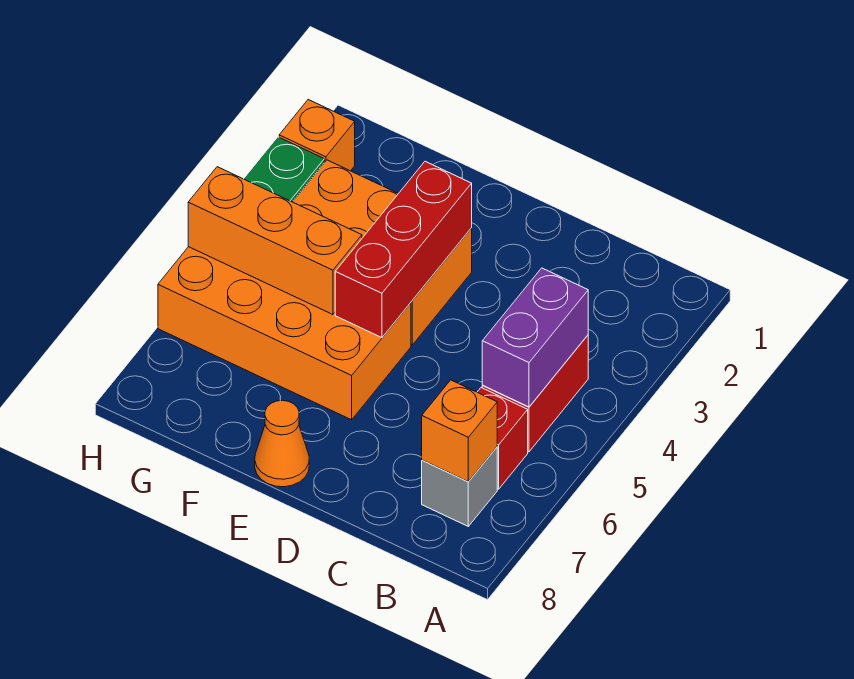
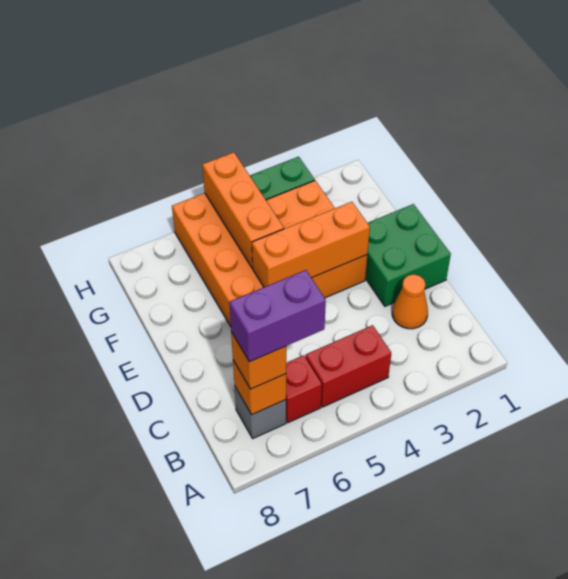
purple 1x2 brick [482,268,588,407] -> purple 1x2 brick moved to [229,270,326,362]
none -> green 2x2 brick [365,204,451,306]
red 1x3 brick [335,161,472,338] -> orange 1x3 brick [252,202,370,287]
orange 1x1 cone [255,400,309,487] -> orange 1x1 cone moved to [392,274,428,329]
orange 1x1 brick [279,100,355,171] -> orange 1x1 brick moved to [231,332,286,389]

